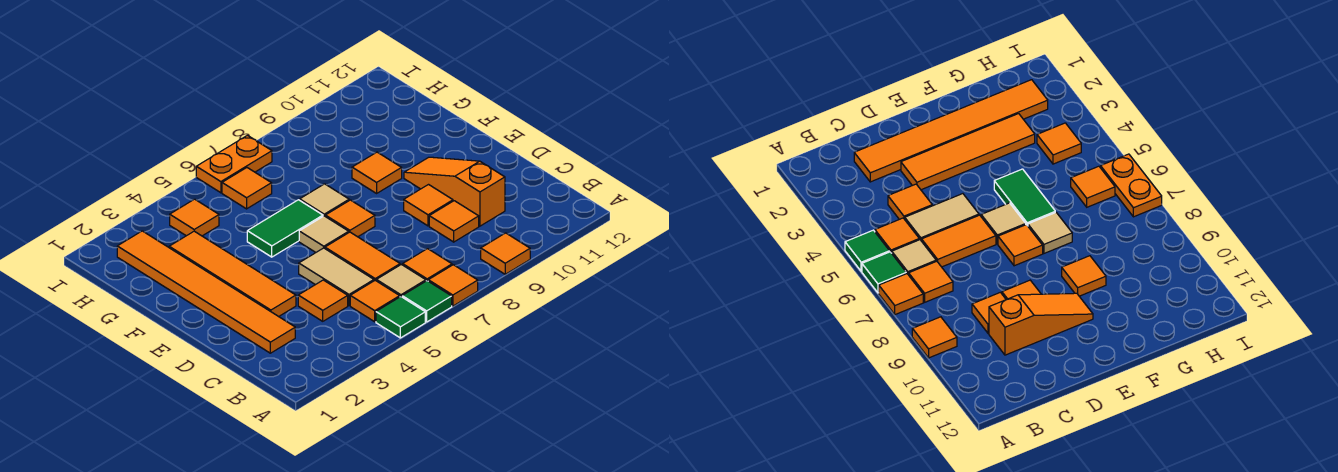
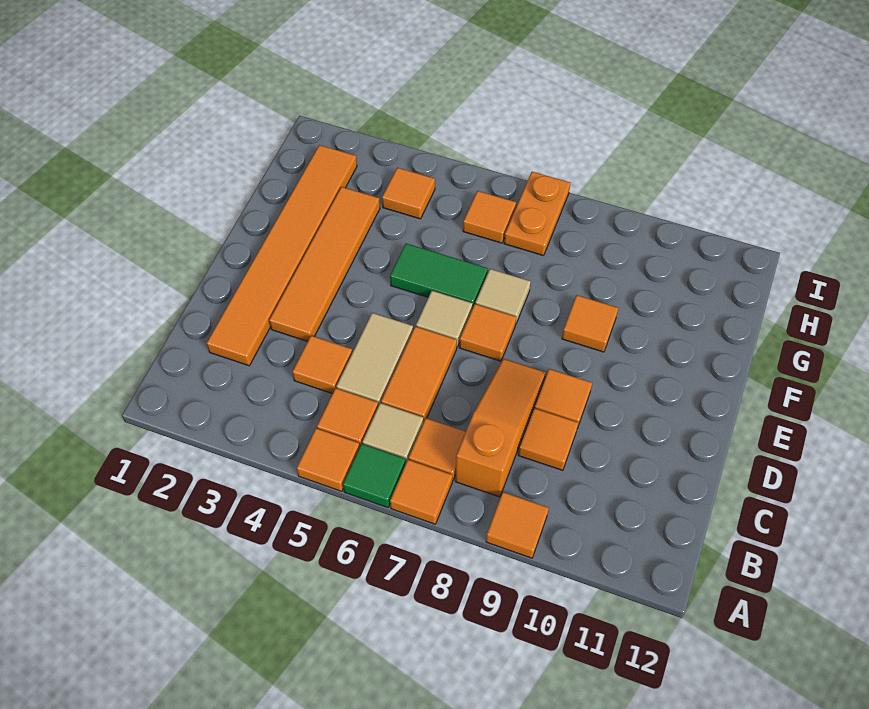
green 1x1 tile [376,297,425,338] -> orange 1x1 tile [297,428,360,491]
orange 1x3 slope [404,157,505,226] -> orange 1x3 slope moved to [455,359,546,497]
orange 1x2 plate [196,135,272,193] -> orange 1x2 plate turned to [504,172,570,256]

